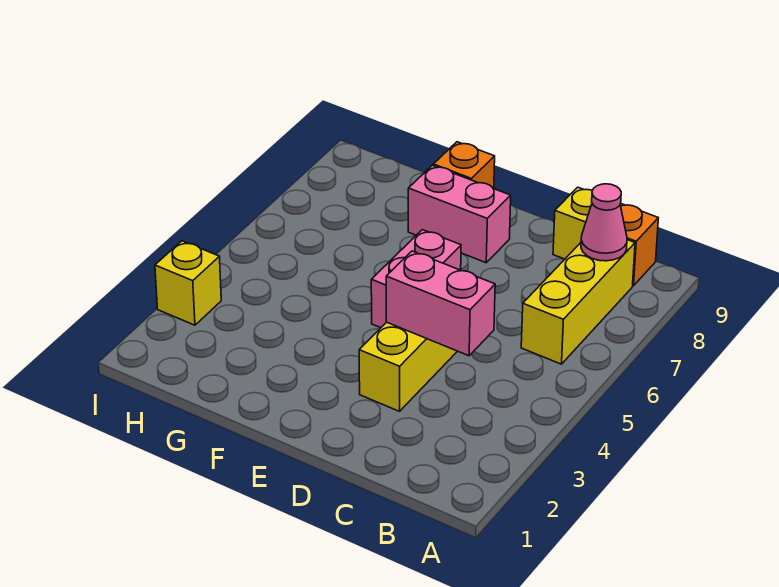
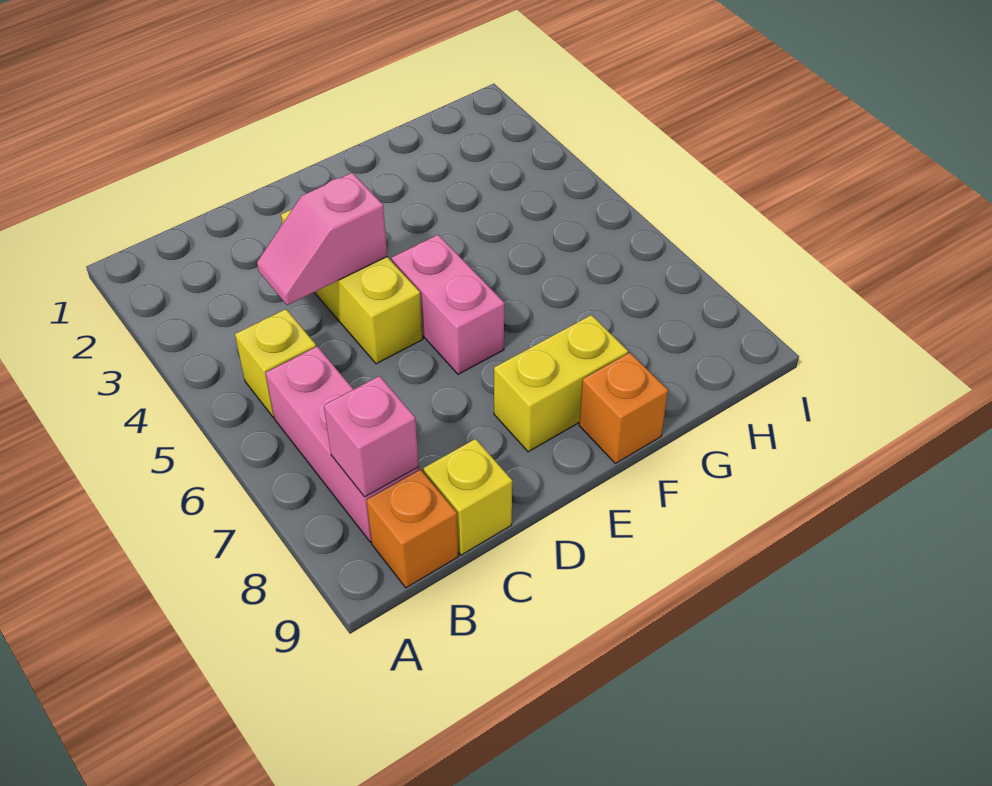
yellow 1x3 brick [521,240,635,364] -> pink 1x3 brick [266,346,419,542]
pink 1x1 cone [581,184,627,261] -> pink 1x1 brick [324,376,419,497]
pink 1x2 brick [386,251,495,356] -> pink 1x2 slope [257,173,387,305]
pink 1x2 brick [408,165,511,263] -> yellow 1x2 brick [494,315,628,452]
yellow 1x1 brick [155,241,221,325] -> yellow 1x1 brick moved to [235,309,316,417]

